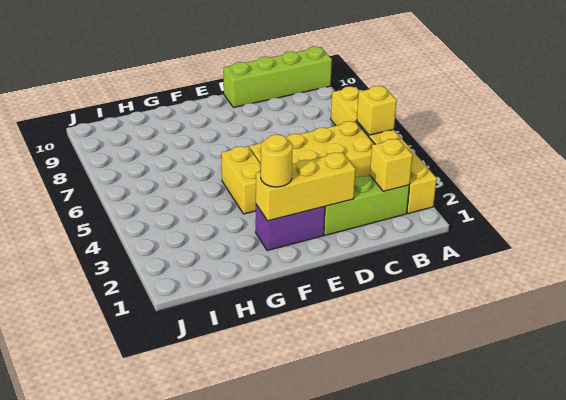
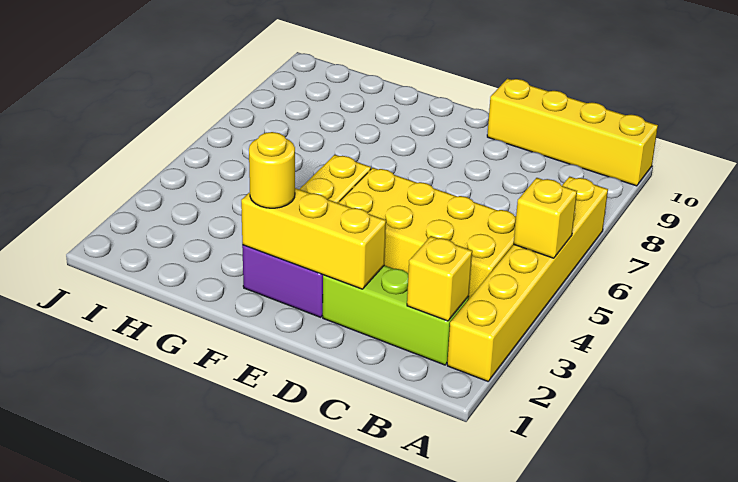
lime 1x4 brick [224,47,332,107] -> yellow 1x4 brick [487,79,658,186]

